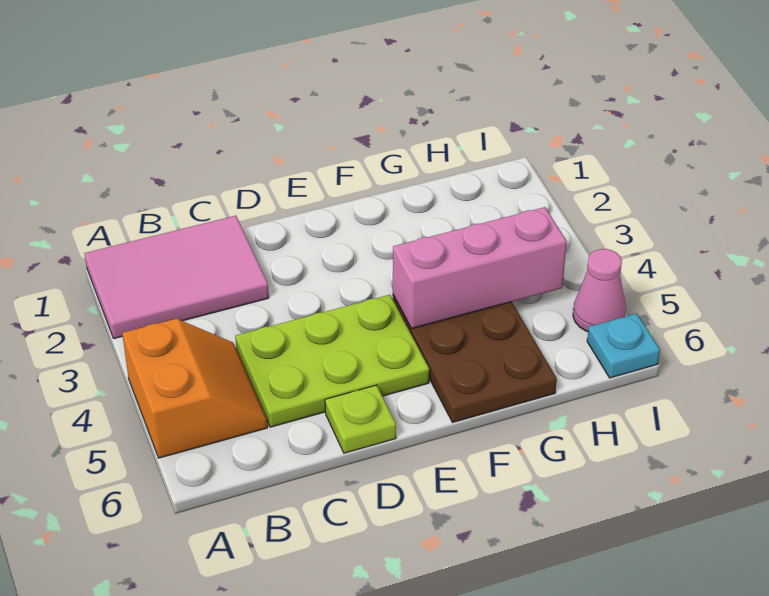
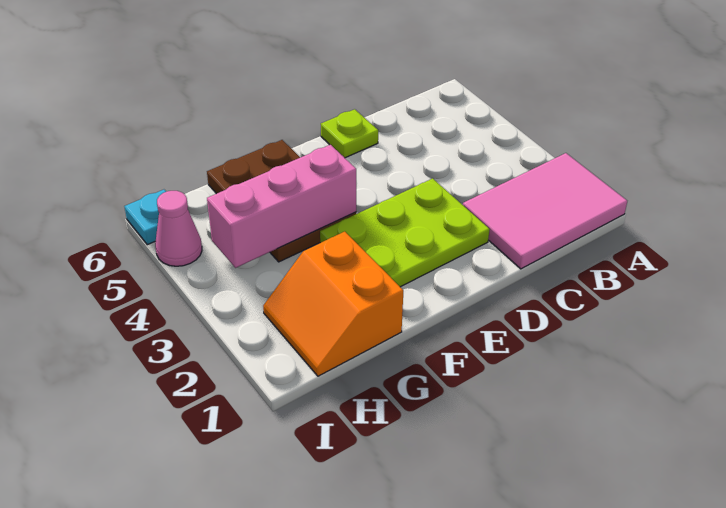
orange 2x2 slope [122,319,267,458] -> orange 2x2 slope moved to [263,232,403,376]
lime 2x3 plate [235,295,429,427] -> lime 2x3 plate moved to [320,178,490,287]

